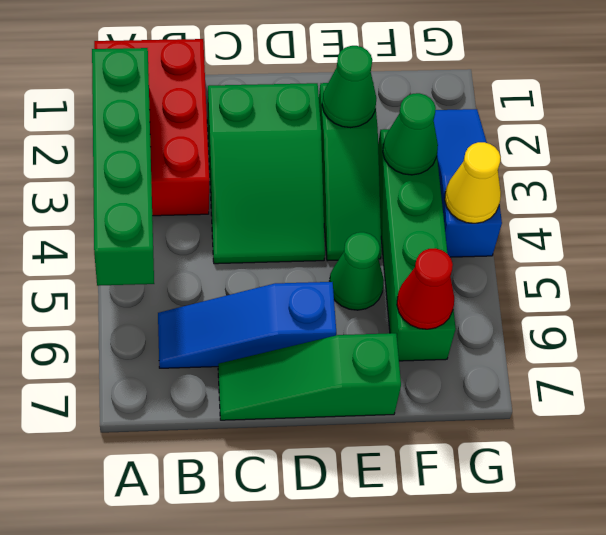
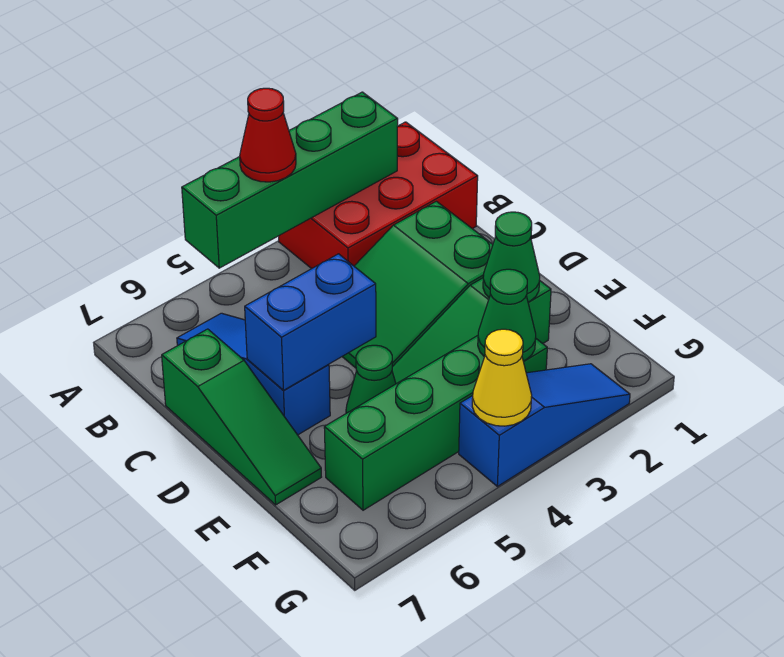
green 1x3 slope [218,333,401,420] -> green 1x3 slope turned to [162,329,321,505]
none -> blue 1x2 brick [245,254,376,390]
red 1x1 cone [397,248,454,329] -> red 1x1 cone moved to [240,88,296,182]

